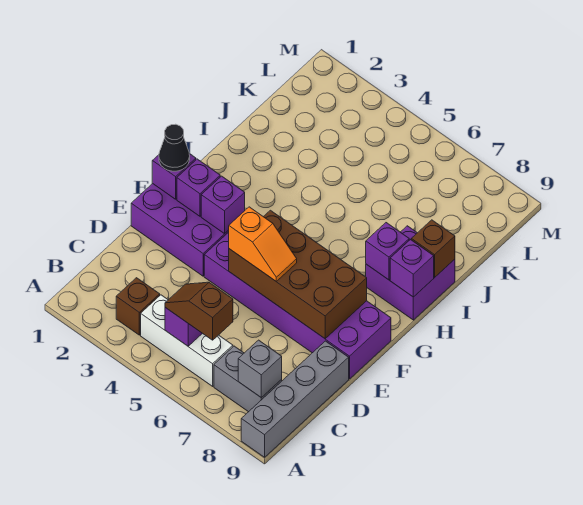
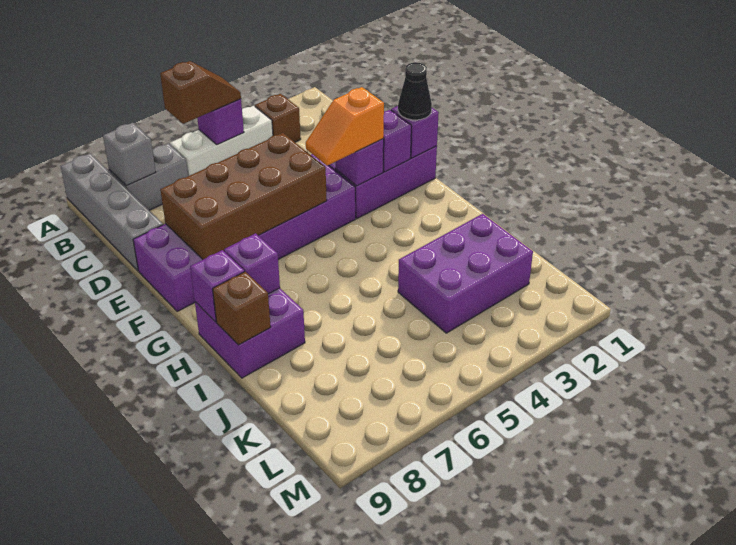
orange 1x2 slope [229,207,297,281] -> orange 1x2 slope moved to [306,87,384,166]
none -> purple 2x3 brick [398,214,533,333]

